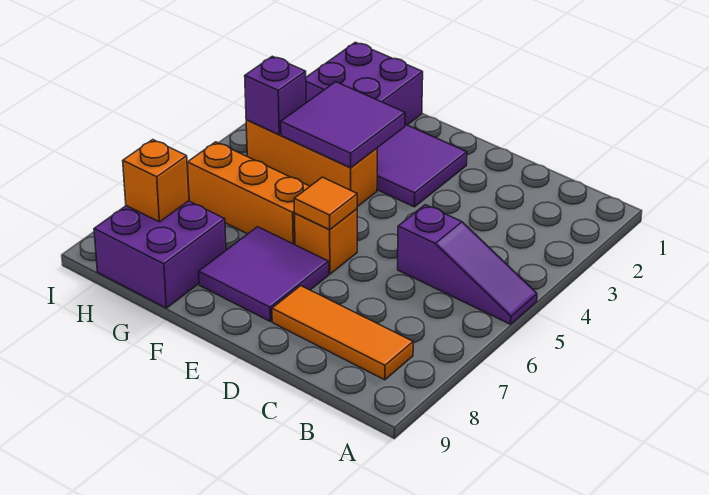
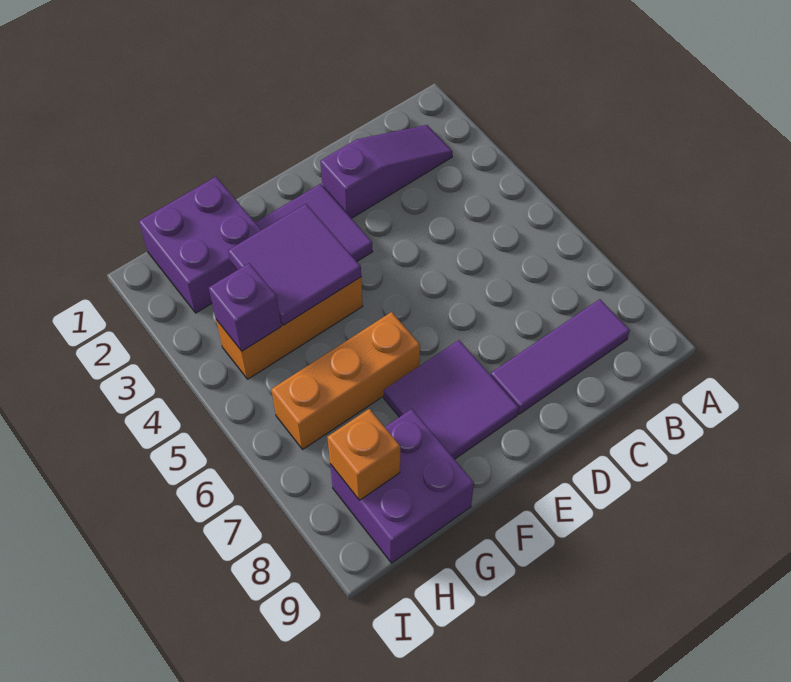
purple 1x3 slope [398,205,537,324] -> purple 1x3 slope moved to [320,125,453,218]
orange 1x3 tile [272,286,413,380] -> purple 1x3 tile [491,299,630,414]
orange 1x1 brick [295,209,357,274] -> none
orange 1x1 tile [294,177,357,230] -> none

